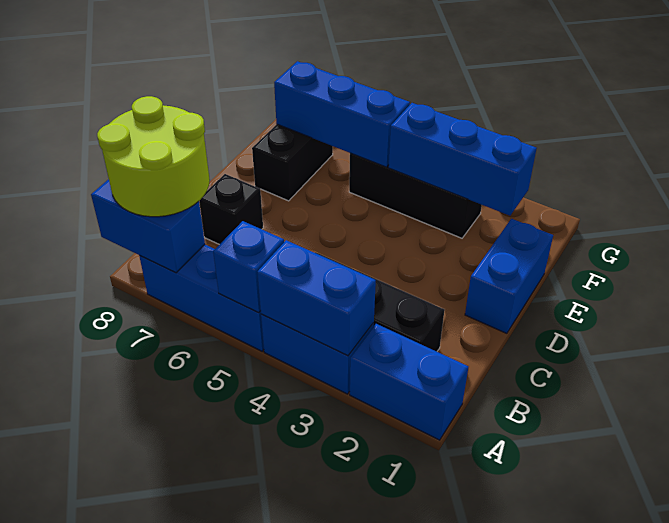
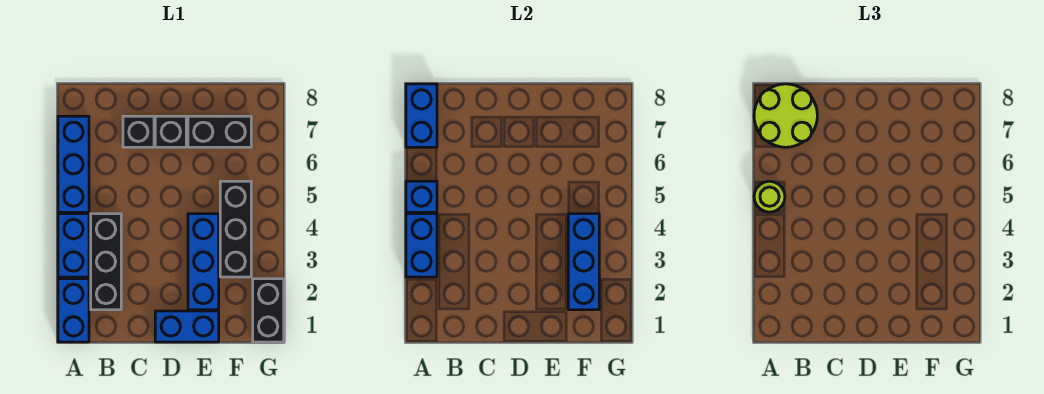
none -> lime 1x1 round brick [754,181,785,212]
none -> black 1x1 brick [155,116,186,147]
blue 1x3 brick [274,61,410,167] -> blue 1x3 brick moved to [188,214,219,310]
none -> black 1x2 brick [253,279,284,342]

